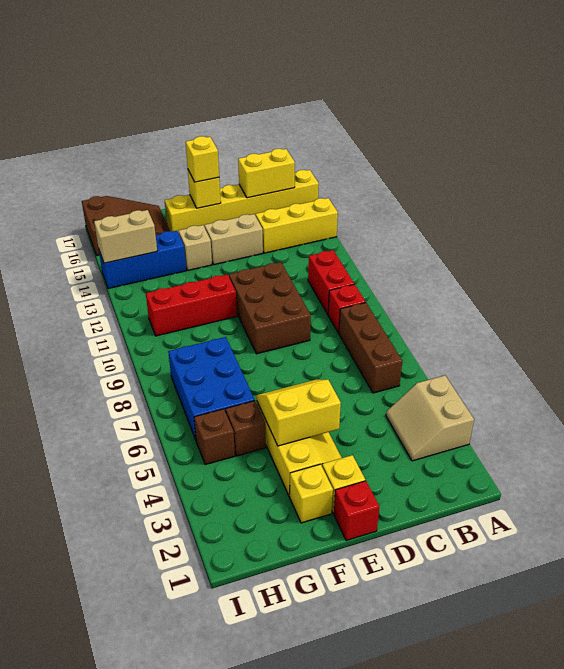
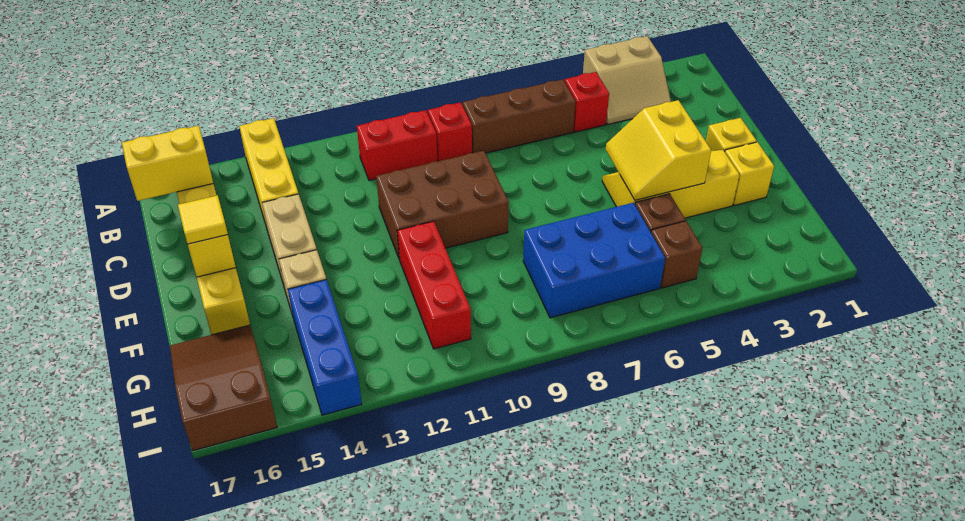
yellow 1x2 brick [238,149,295,198] -> yellow 1x2 brick turned to [122,126,213,201]
red 1x1 brick [334,481,380,541] -> red 1x1 brick moved to [565,72,609,132]
yellow 1x1 brick [186,136,219,182] -> yellow 1x1 tile [178,195,228,244]
tan 1x2 brick [94,210,157,263] -> none

